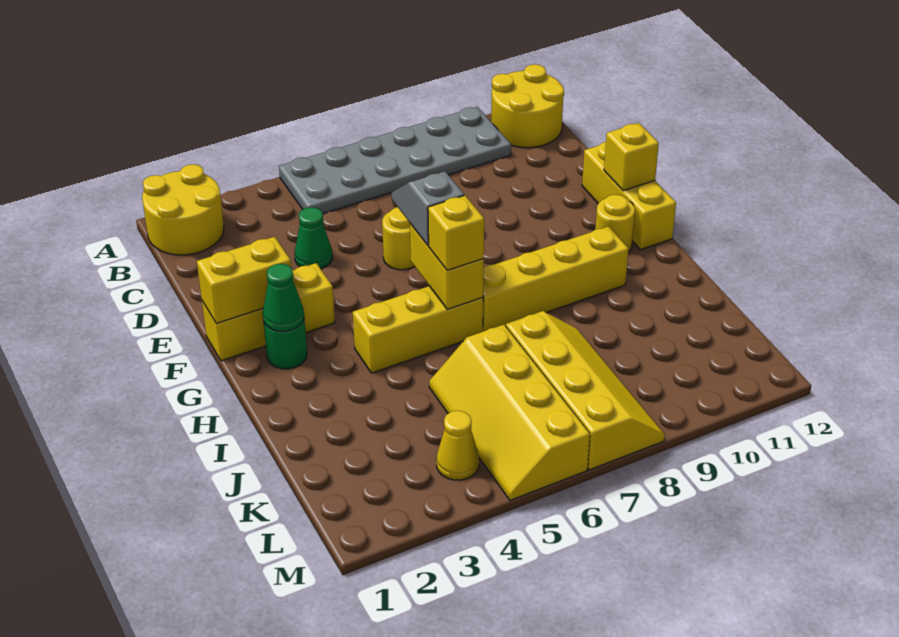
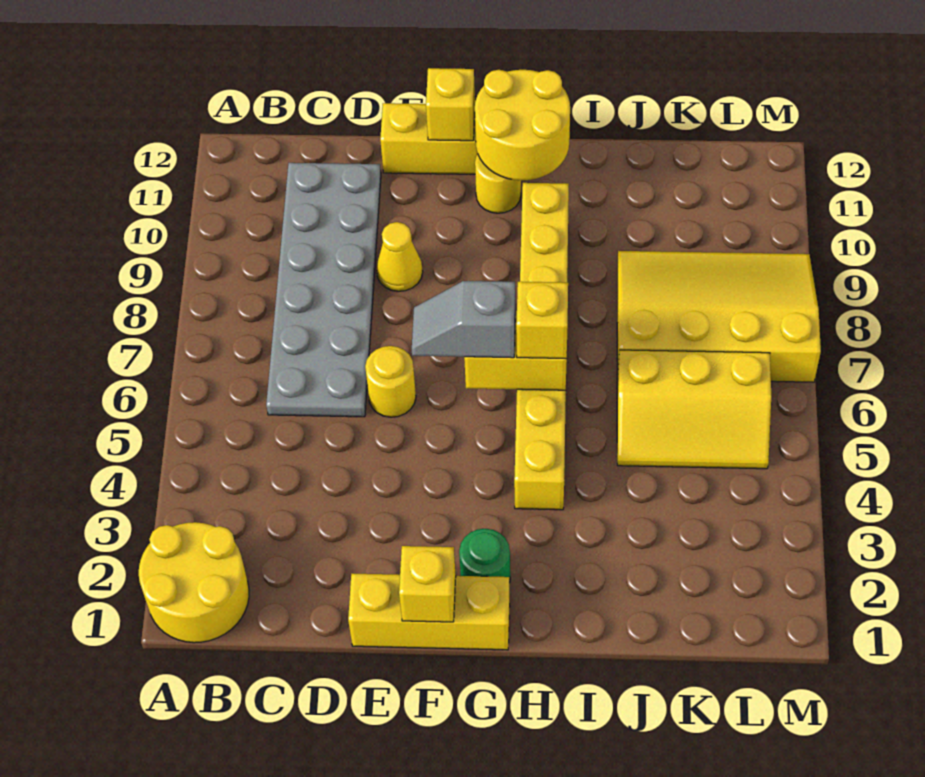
grey 2x6 plate [279,107,511,214] -> grey 2x6 plate moved to [266,163,381,417]
yellow 2x2 round brick [491,64,564,148] -> yellow 2x2 round brick moved to [475,70,570,180]
green 1x1 cone [295,207,333,269] -> none
yellow 1x3 brick [202,263,335,361] -> yellow 1x3 brick turned to [348,574,510,650]
yellow 1x2 brick [197,237,291,324] -> yellow 1x1 brick [399,546,456,622]
green 1x1 cone [263,264,304,331] -> none
yellow 2x4 slope [429,325,590,500] -> yellow 2x3 slope [617,350,771,469]
yellow 2x4 slope [506,311,665,470] -> yellow 3x4 slope [617,251,821,382]
yellow 1x1 cone [436,411,479,480] -> yellow 1x1 cone moved to [376,222,423,291]

